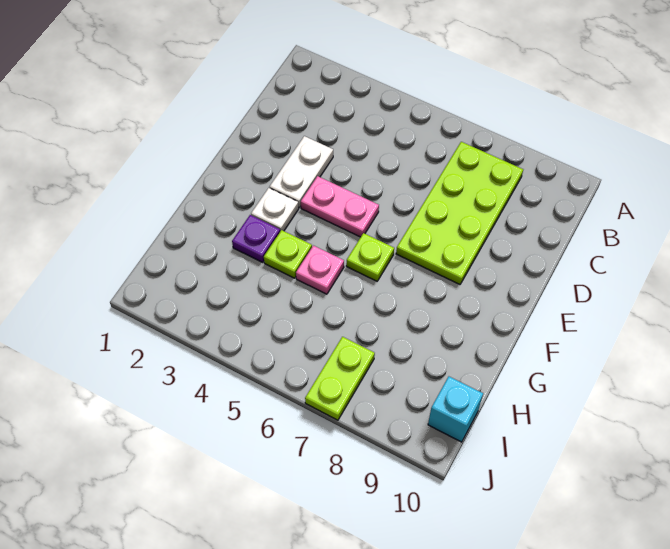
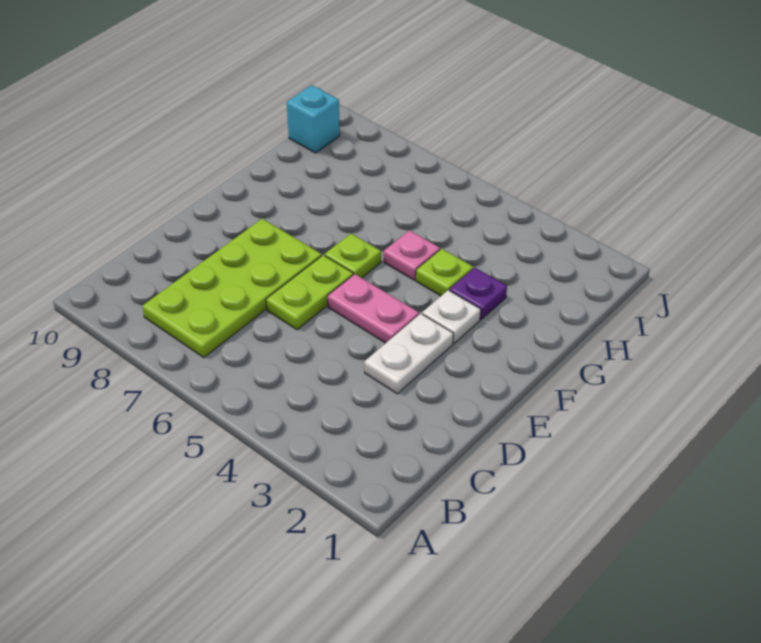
lime 1x2 plate [305,337,375,420] -> lime 1x2 plate moved to [266,255,353,330]

